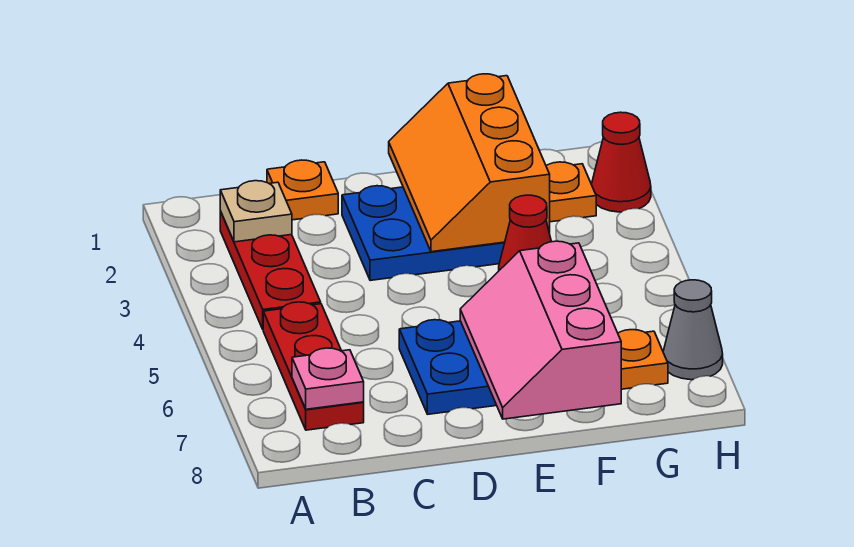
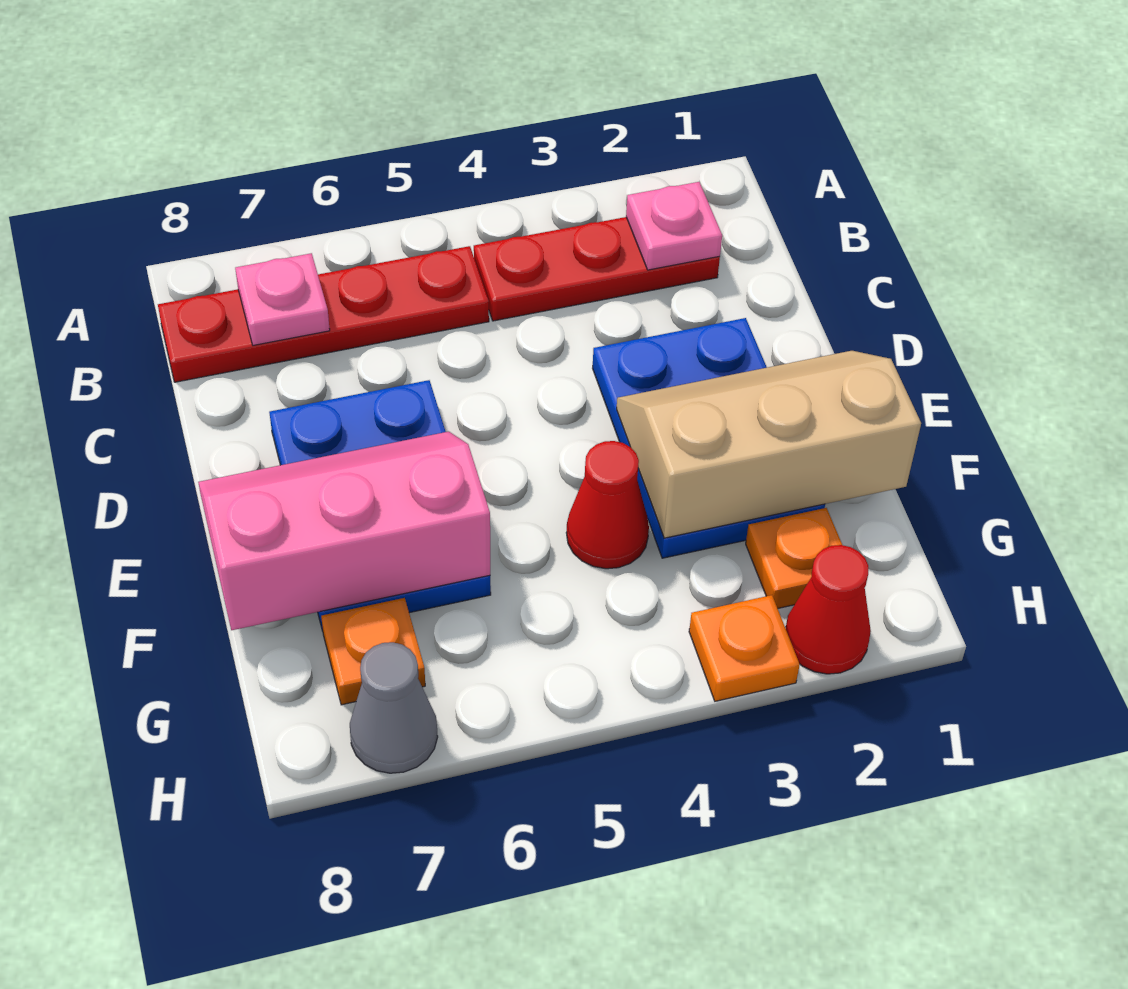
tan 1x1 plate [220,181,292,242] -> pink 1x1 plate [626,182,722,270]
red 1x3 plate [263,302,364,430] -> red 1x4 plate [158,246,489,382]
orange 1x1 plate [267,160,338,220] -> orange 1x1 plate moved to [689,595,800,701]
orange 2x3 slope [389,74,550,252] -> tan 2x3 slope [617,351,921,538]

